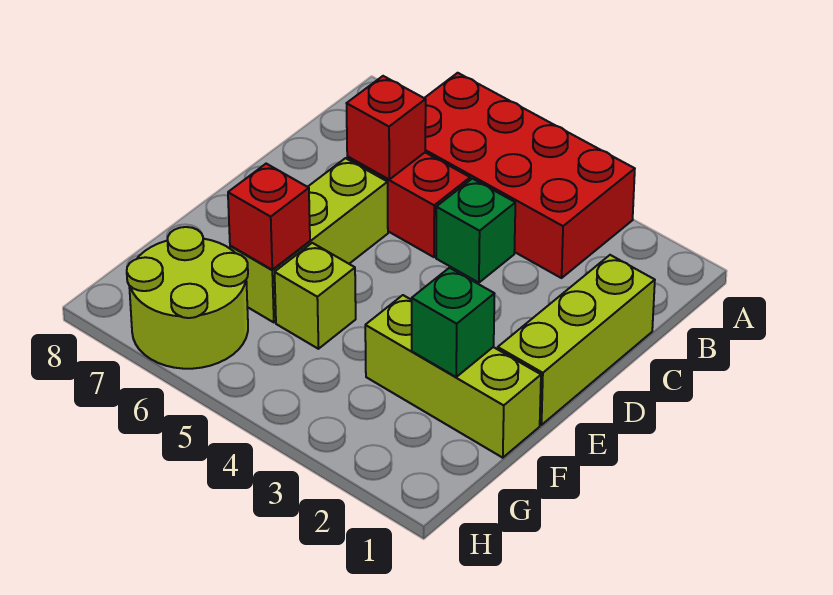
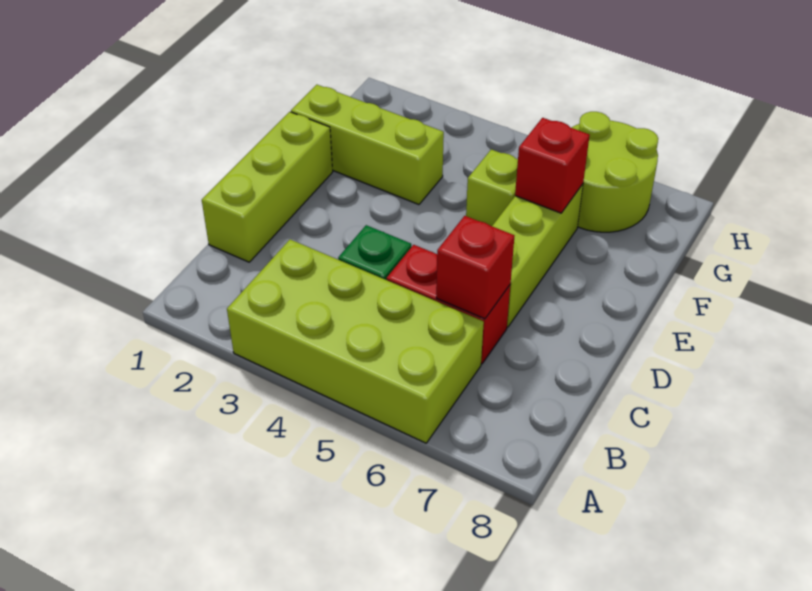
red 2x4 brick [425,73,635,278] -> lime 2x4 brick [227,239,484,443]
green 1x1 brick [412,268,494,377] -> none

